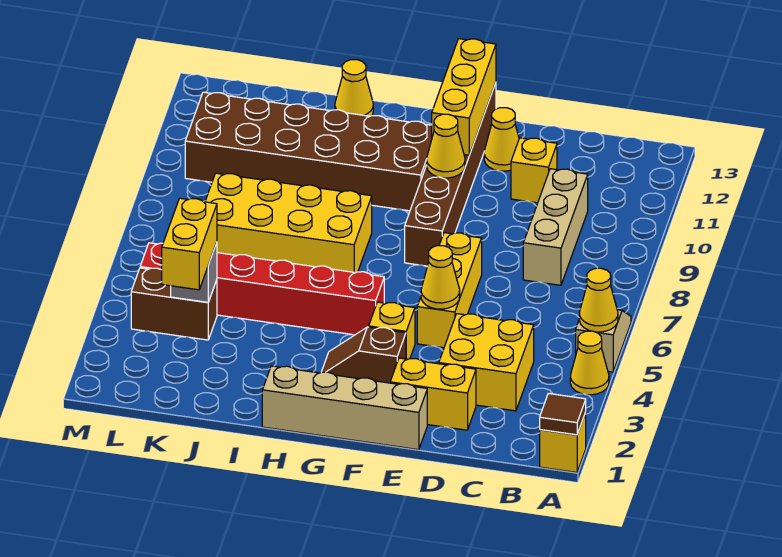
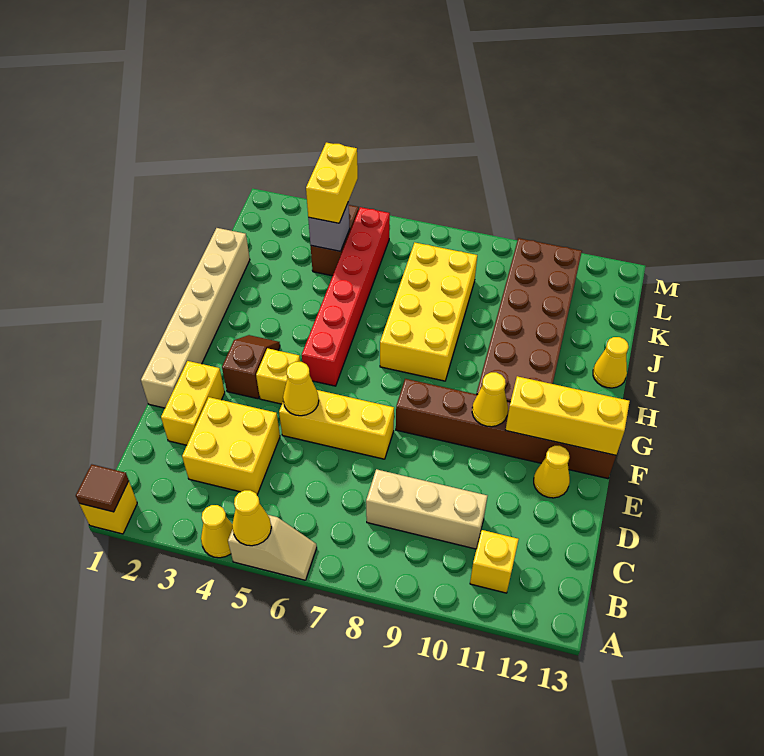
yellow 1x1 brick [511,138,557,203] -> yellow 1x1 brick moved to [470,530,519,593]
tan 1x4 brick [262,366,427,450] -> tan 1x6 brick [141,228,250,408]
yellow 1x2 brick [162,198,217,290] -> yellow 1x2 brick turned to [306,143,358,223]

